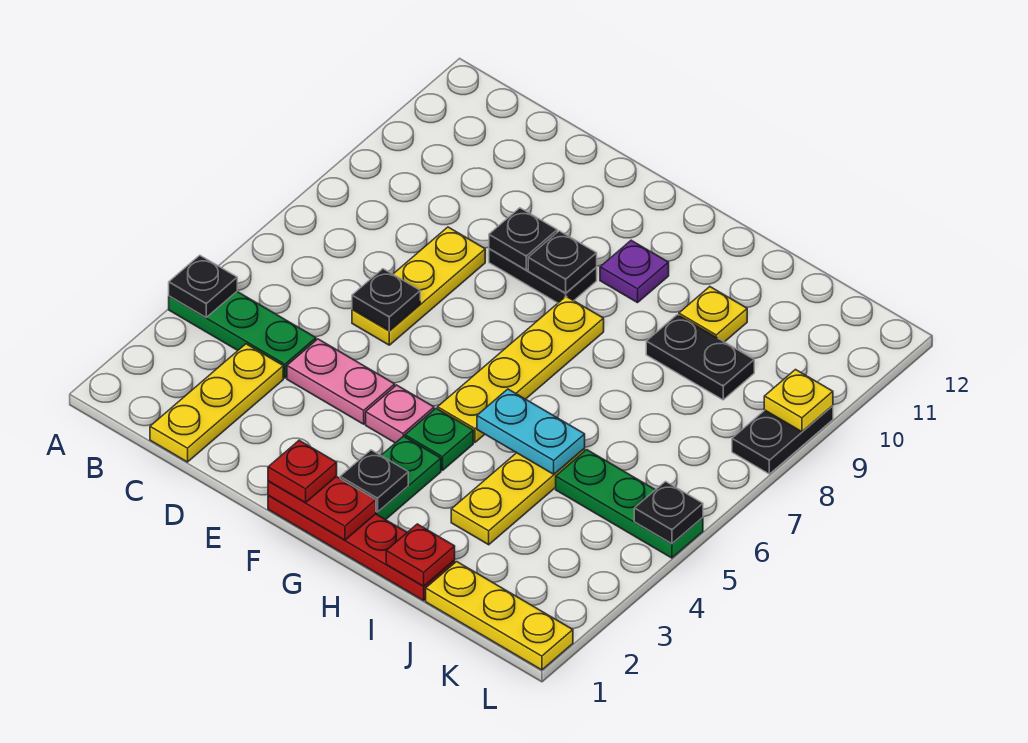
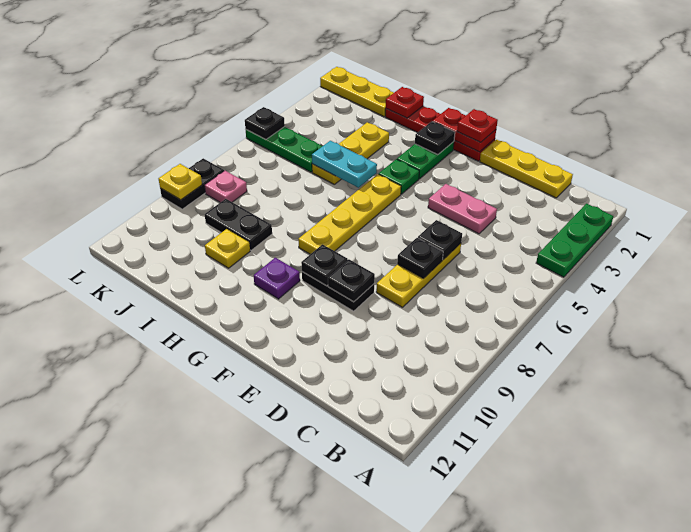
green 1x3 plate [169,292,316,378] -> green 1x3 plate turned to [536,204,613,277]
black 1x1 plate [169,255,237,317] -> black 1x1 plate moved to [397,238,443,278]
yellow 1x3 plate [150,344,283,462] -> yellow 1x3 plate turned to [480,139,573,198]
pink 1x1 plate [366,385,434,443] -> pink 1x1 plate moved to [204,171,247,203]

